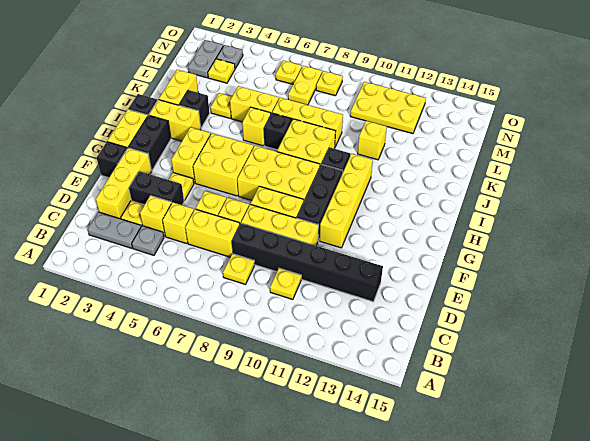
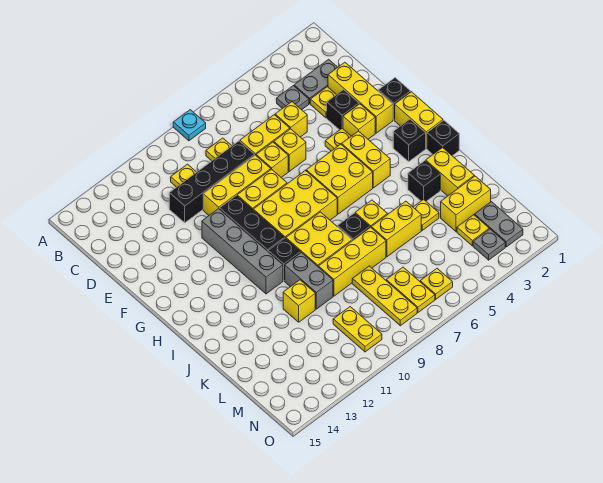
none -> cyan 1x1 plate [173,110,206,141]
yellow 1x1 brick [140,196,172,237] -> yellow 1x1 brick moved to [343,104,375,139]
black 1x6 brick [232,223,383,302] -> black 1x4 brick [169,141,255,223]
black 1x2 brick [129,171,184,205] -> black 1x1 brick [327,90,359,130]
yellow 1x4 brick [320,154,373,248] -> grey 1x4 brick [202,209,283,294]
black 1x2 brick [129,115,171,171] -> black 1x1 brick [393,119,426,161]
yellow 1x2 brick [149,100,201,141] -> yellow 1x2 brick moved to [441,176,491,232]
none -> grey 1x2 brick [285,252,333,309]
yellow 2x3 plate [350,82,426,134] -> yellow 1x2 plate [333,307,382,352]
yellow 1x1 plate [316,71,343,96] -> yellow 1x3 plate [352,266,417,326]

